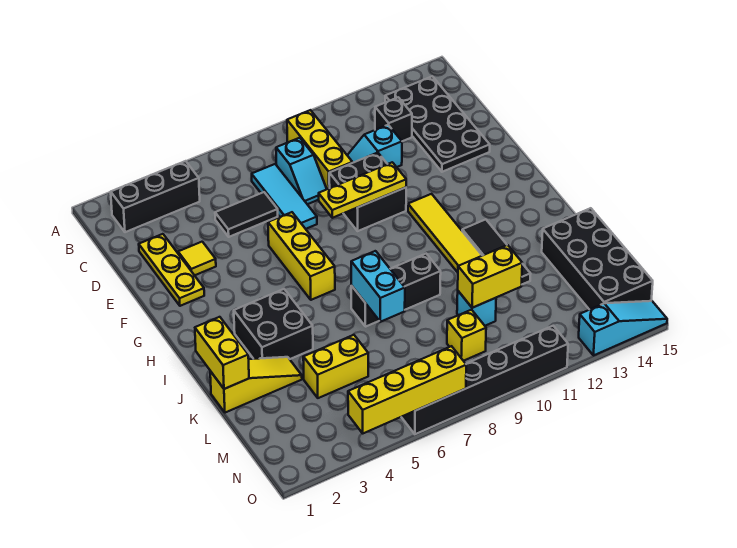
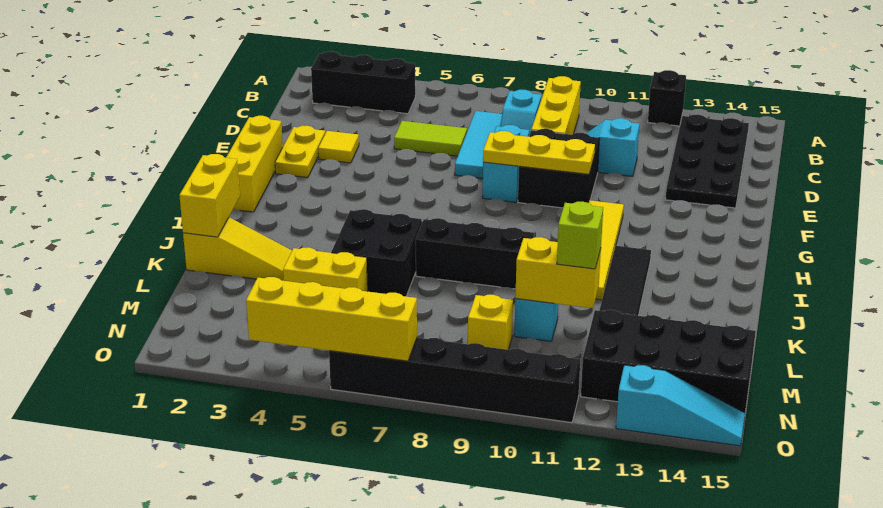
black 1x1 brick [375,97,412,141] -> black 1x1 brick moved to [648,70,686,126]
yellow 1x3 plate [139,234,204,306] -> yellow 1x2 plate [275,126,325,178]
black 1x2 tile [215,192,278,237] -> lime 1x2 tile [394,121,467,156]
yellow 1x3 brick [268,212,335,300] -> yellow 1x3 brick moved to [226,116,283,212]
black 2x2 brick [234,289,313,359] -> black 2x2 brick moved to [331,209,422,296]
cyan 1x2 brick [351,251,405,322] -> cyan 1x2 brick moved to [483,125,529,202]
black 2x4 brick [542,208,653,310] -> black 2x4 brick turned to [581,310,756,413]
none -> lime 1x1 brick [557,202,603,269]

